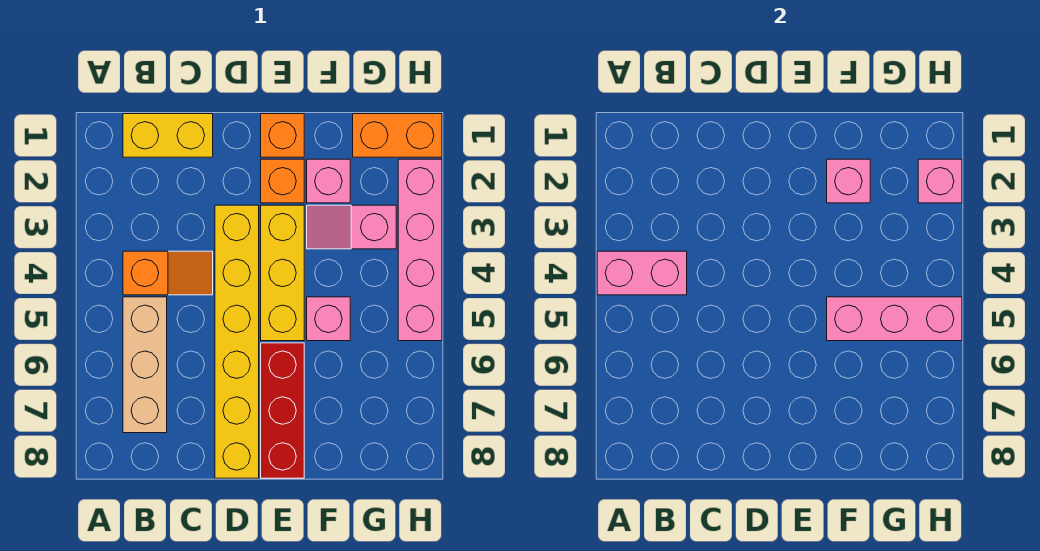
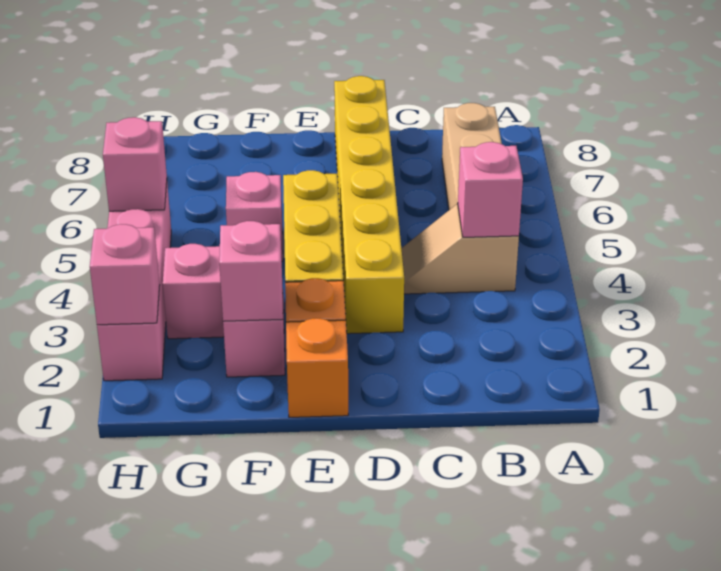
pink 1x2 brick [597,251,687,295] -> pink 1x1 brick [458,142,523,237]
yellow 1x2 brick [123,114,213,157] -> none
orange 1x2 slope [123,251,213,295] -> tan 1x2 slope [401,204,519,294]
red 1x3 brick [261,343,304,478] -> none
pink 1x3 brick [827,297,962,341] -> pink 1x1 brick [103,117,167,211]
orange 1x2 brick [353,114,442,157] -> none

